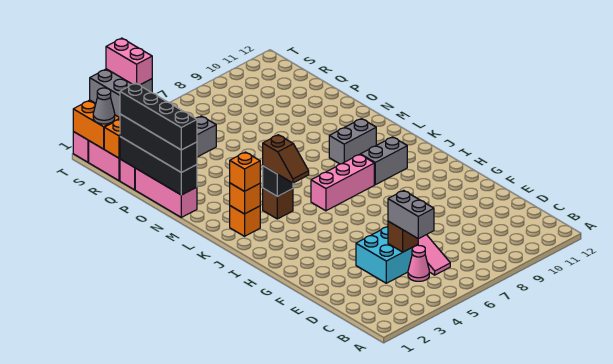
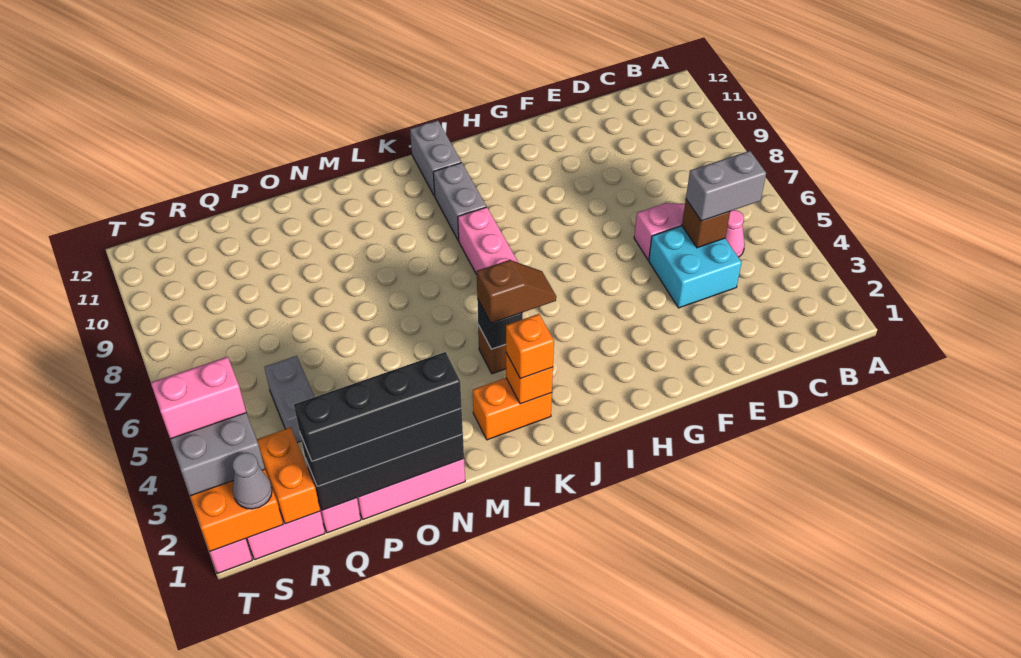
orange 1x1 brick [230,206,260,236] -> orange 1x2 brick [473,378,552,440]
grey 1x2 brick [329,119,376,164] -> grey 1x2 brick moved to [410,120,461,196]

